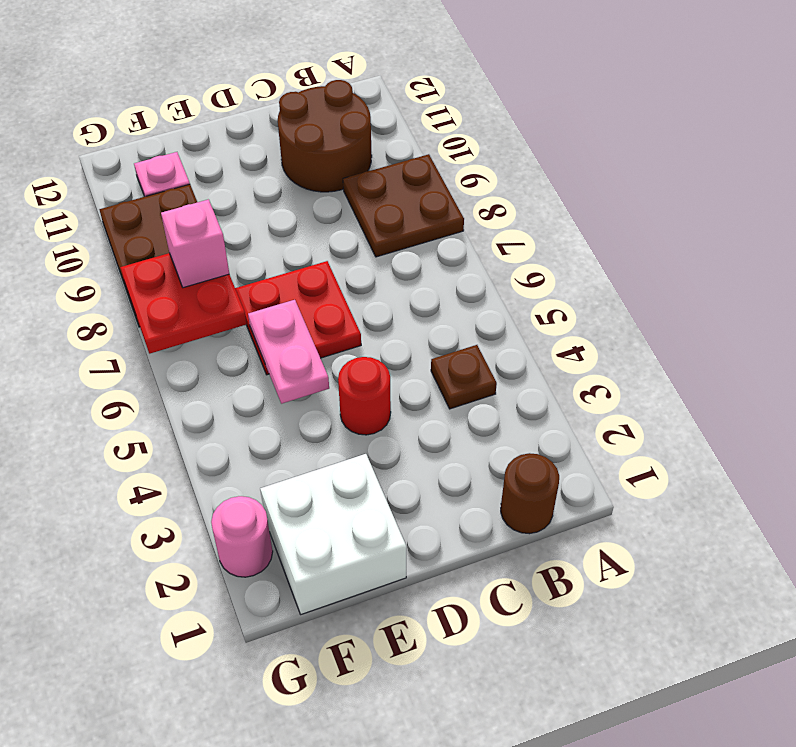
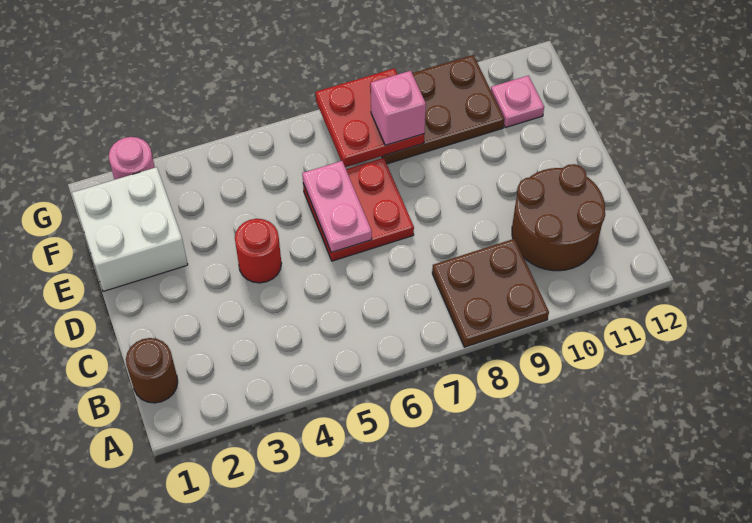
brown 1x1 plate [431,345,497,409] -> none
pink 1x2 plate [248,300,329,404] -> pink 1x2 plate turned to [302,161,372,252]

